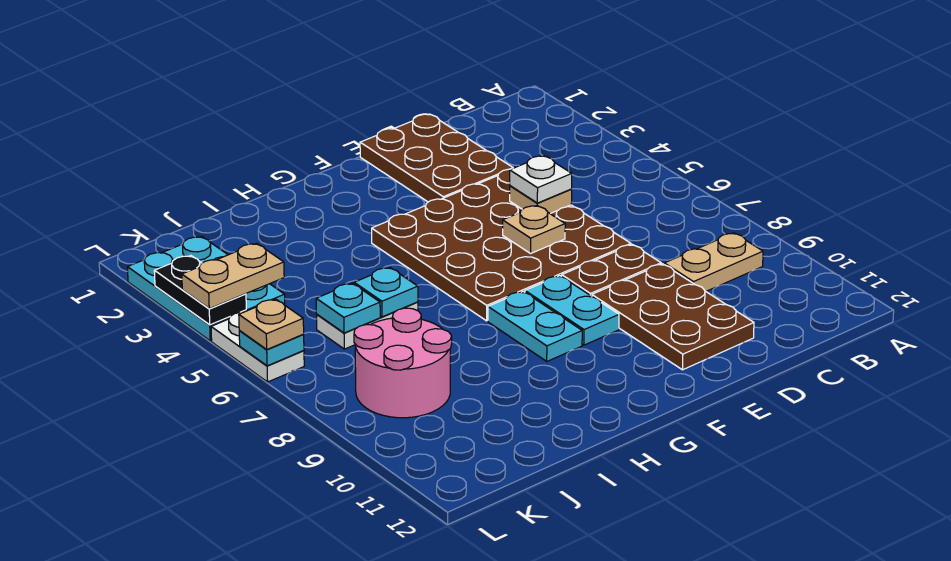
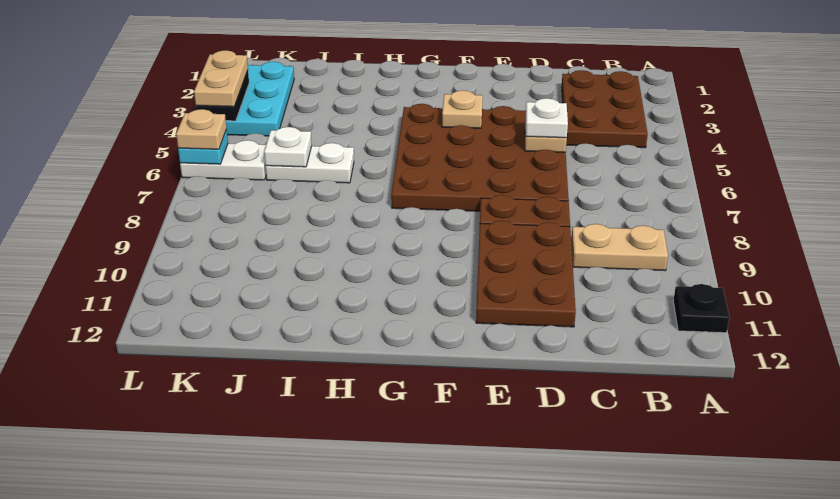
none -> black 1x1 plate [673,284,729,333]
brown 2x3 plate [360,114,513,202] -> brown 2x3 plate moved to [562,70,648,148]
tan 1x1 plate [503,206,565,253] -> tan 1x1 plate moved to [442,91,483,128]
cyan 1x2 plate [525,276,619,345] -> none
cyan 1x2 plate [488,291,582,361] -> none
cyan 1x1 plate [354,267,418,317] -> none
cyan 1x1 plate [316,283,380,333] -> white 1x1 plate [264,127,312,167]
pink 2x2 round brick [354,308,452,418] -> none
tan 1x2 plate [182,243,284,309] -> tan 1x2 plate turned to [194,50,248,107]
white 1x2 plate [211,312,304,382] -> white 1x2 plate turned to [180,140,266,180]

